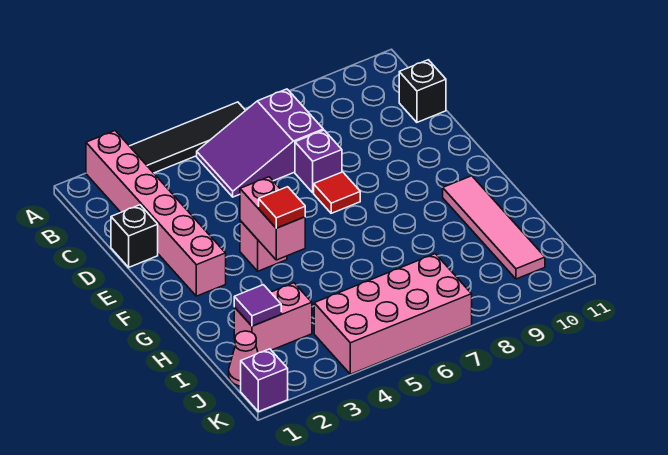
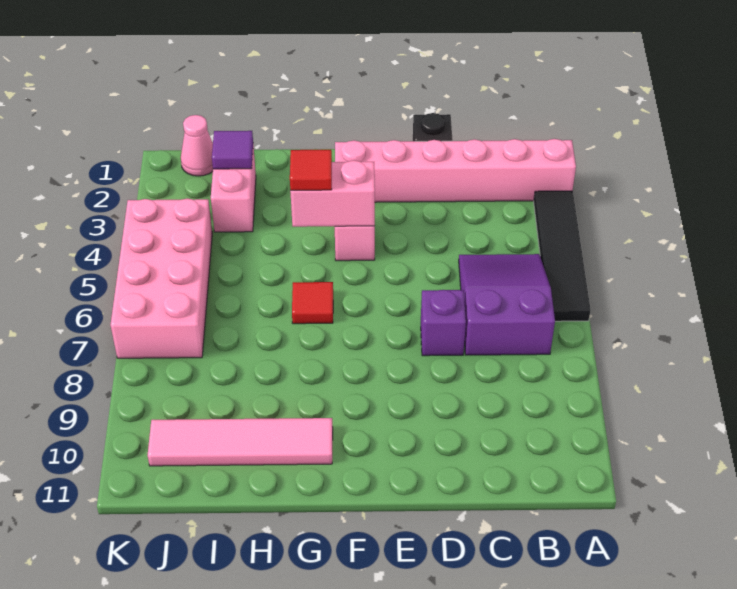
black 1x1 brick [399,60,446,122] -> none
red 1x1 tile [314,172,360,213] -> red 1x1 tile moved to [292,282,333,324]
purple 1x1 brick [241,349,288,412] -> none

